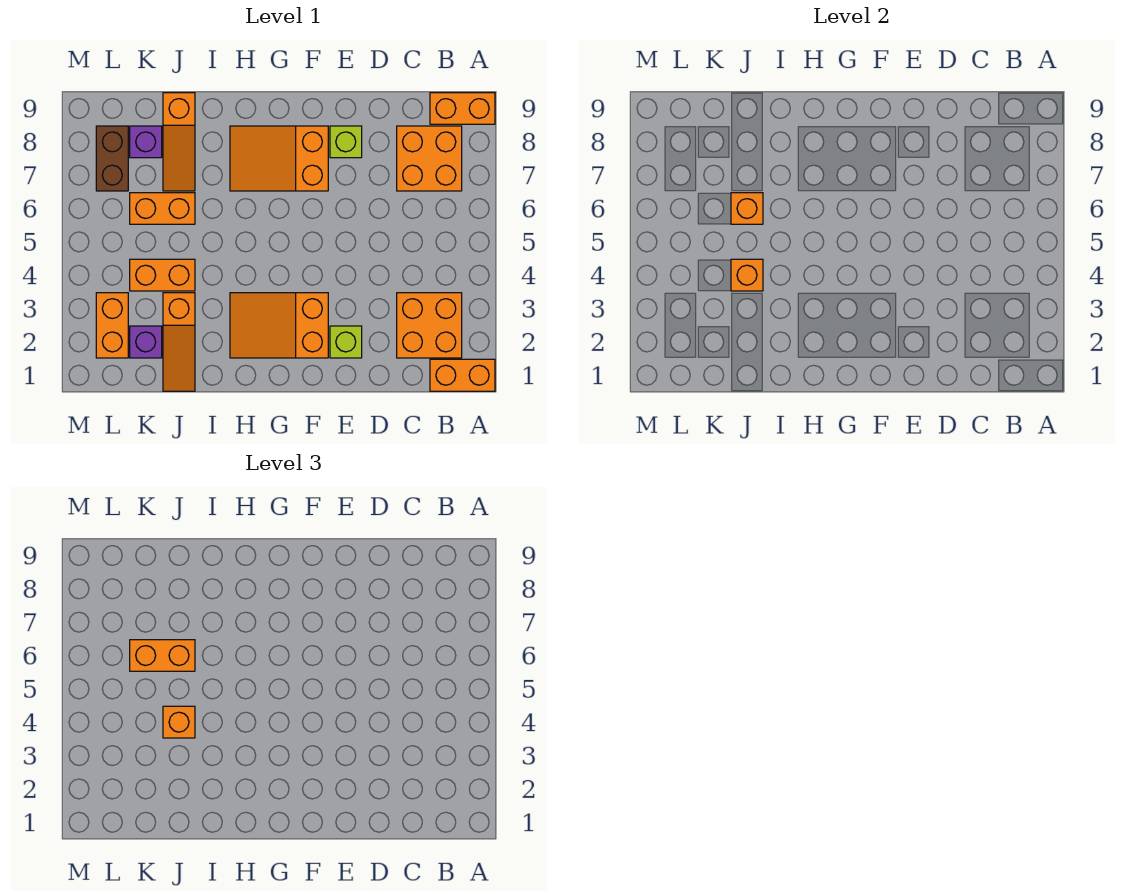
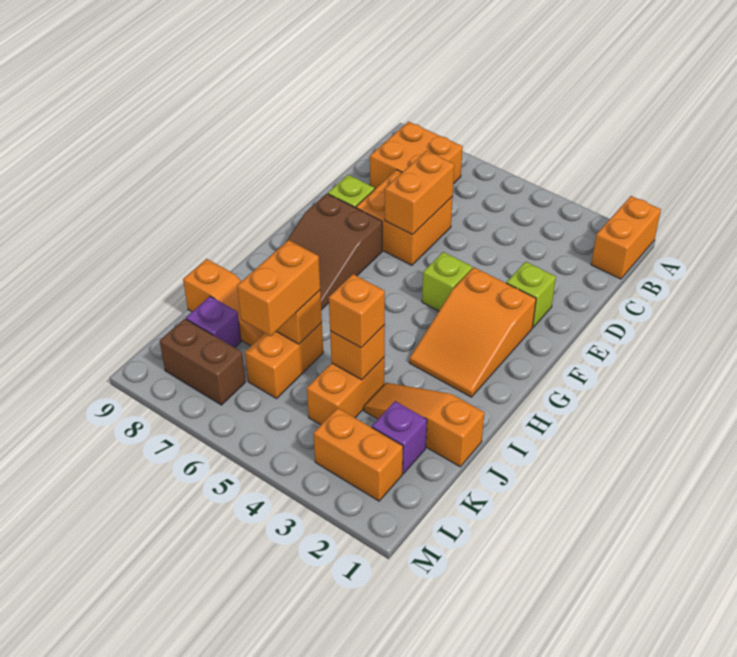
orange 1x2 brick [430,93,495,124] -> orange 1x2 brick moved to [385,151,454,235]
orange 2x2 brick [397,293,462,358] -> orange 2x2 brick moved to [356,170,453,265]
none -> lime 1x1 brick [422,252,472,311]
orange 2x3 slope [230,126,328,191] -> brown 2x3 slope [286,194,382,310]
orange 1x3 slope [163,293,195,391] -> orange 1x3 slope turned to [364,383,484,467]

